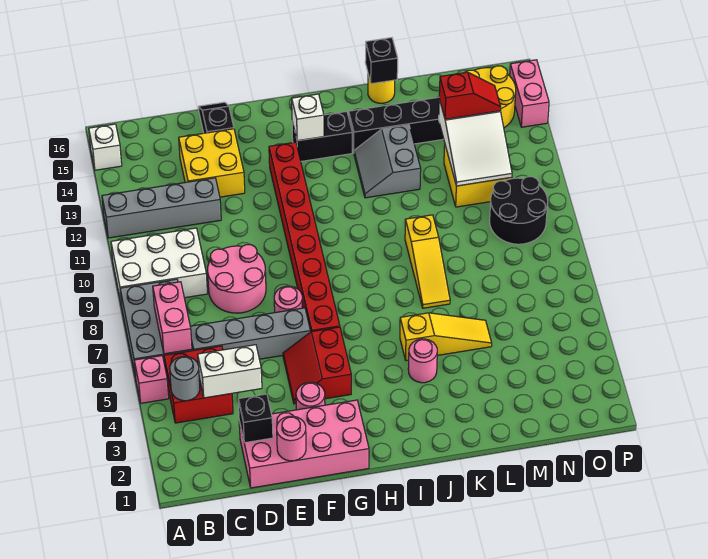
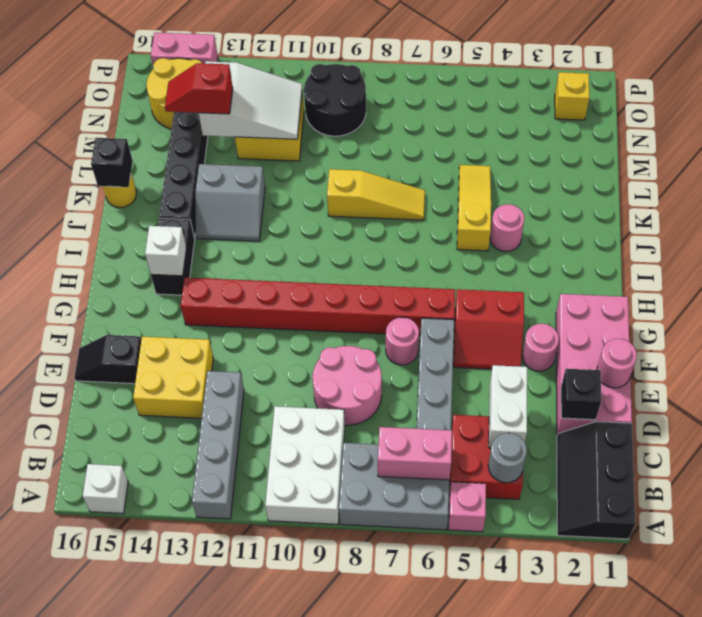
none -> black 2x3 slope [557,422,635,539]
red 1x2 slope [439,72,501,119] -> red 1x2 slope turned to [165,63,233,114]
none -> yellow 1x1 brick [555,72,589,120]

